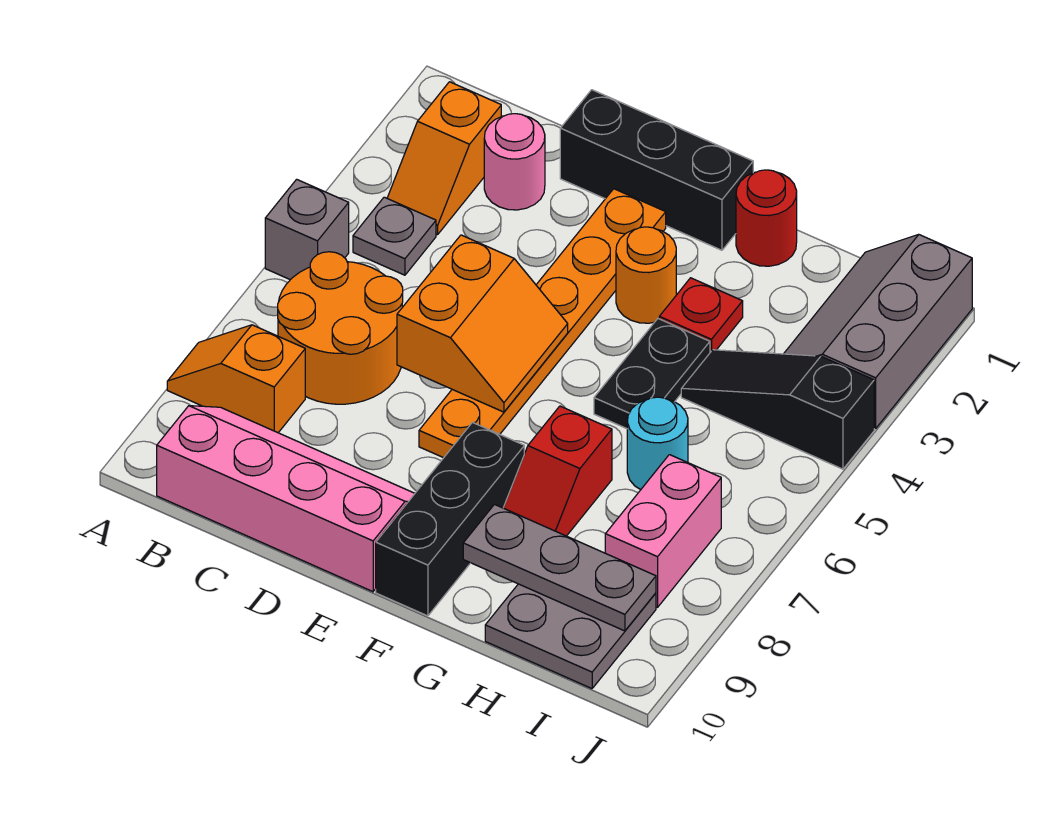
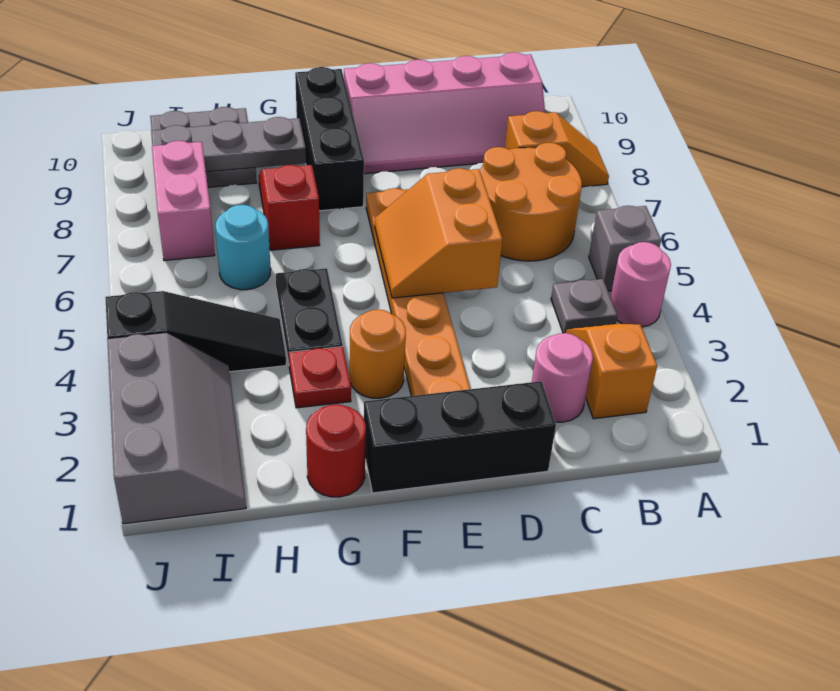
none -> pink 1x1 round brick [610,242,671,327]

